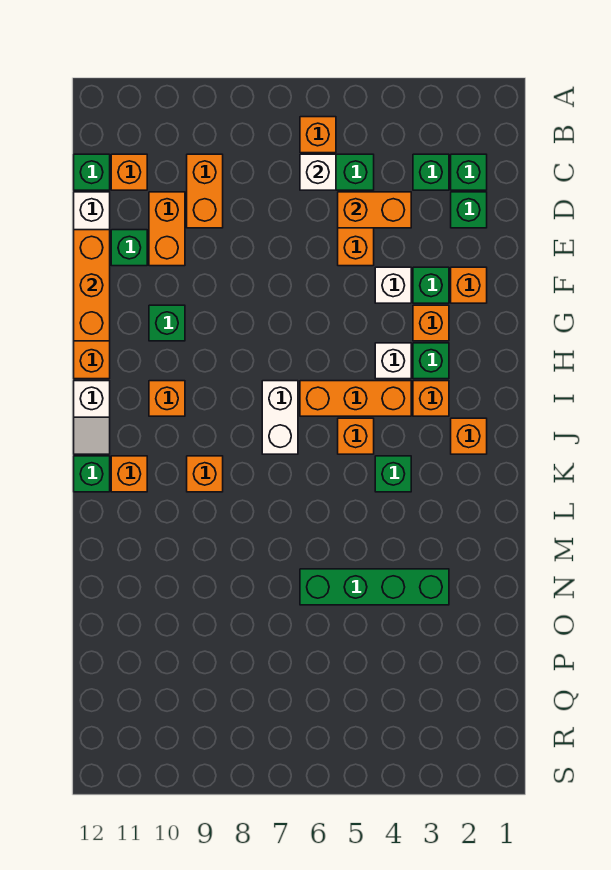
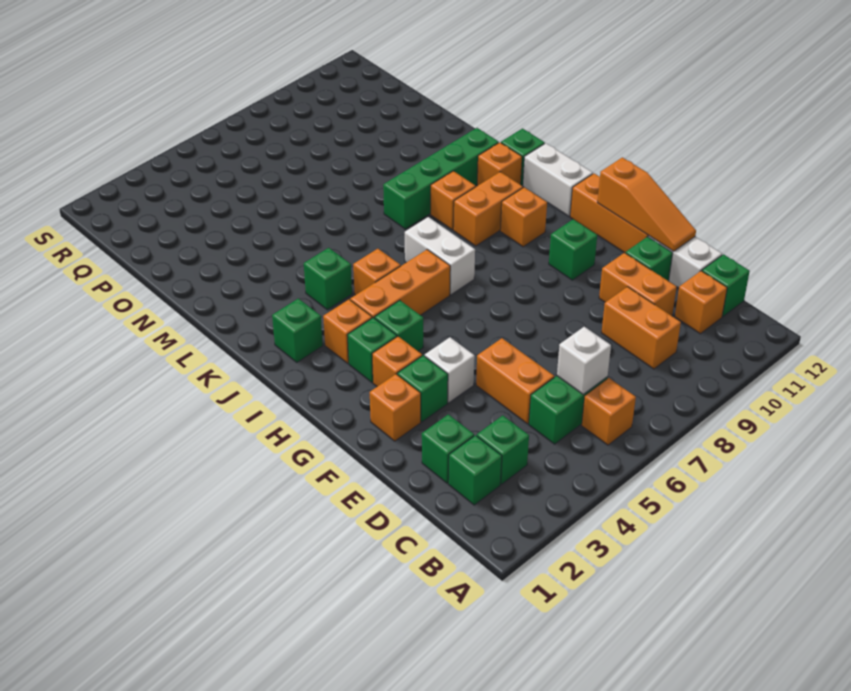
orange 1x2 brick [338,192,411,228] -> orange 1x2 brick moved to [453,172,523,246]
orange 1x3 brick [74,230,110,341] -> orange 1x3 slope [597,157,696,251]
white 1x1 brick [375,343,411,379] -> green 1x1 brick [375,300,423,351]
white 1x2 slope [74,381,110,454] -> white 1x2 brick [523,143,593,216]
orange 1x1 brick [451,418,487,454] -> green 1x1 brick [272,298,323,362]
green 1x4 brick [300,569,449,605] -> green 1x4 brick moved to [383,128,499,229]

